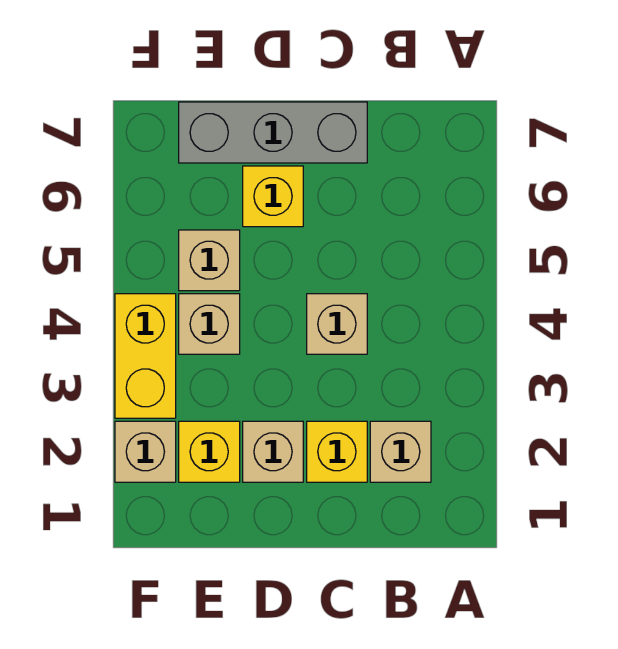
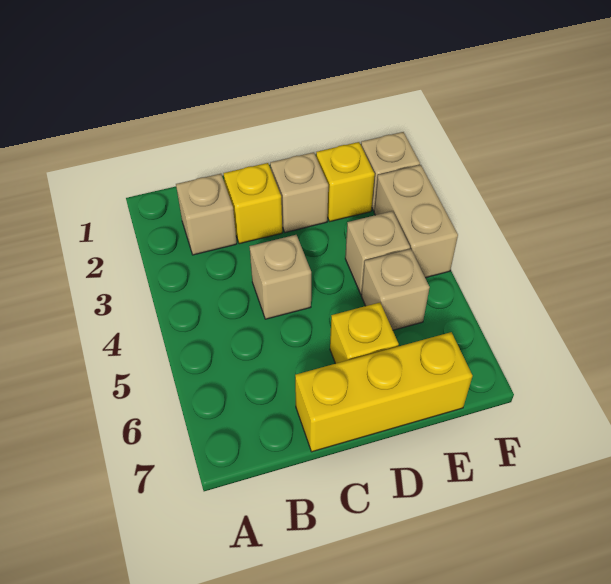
grey 1x3 brick [179,102,367,163] -> yellow 1x3 brick [295,332,473,452]
yellow 1x2 brick [115,294,176,418] -> tan 1x2 brick [374,165,458,278]

